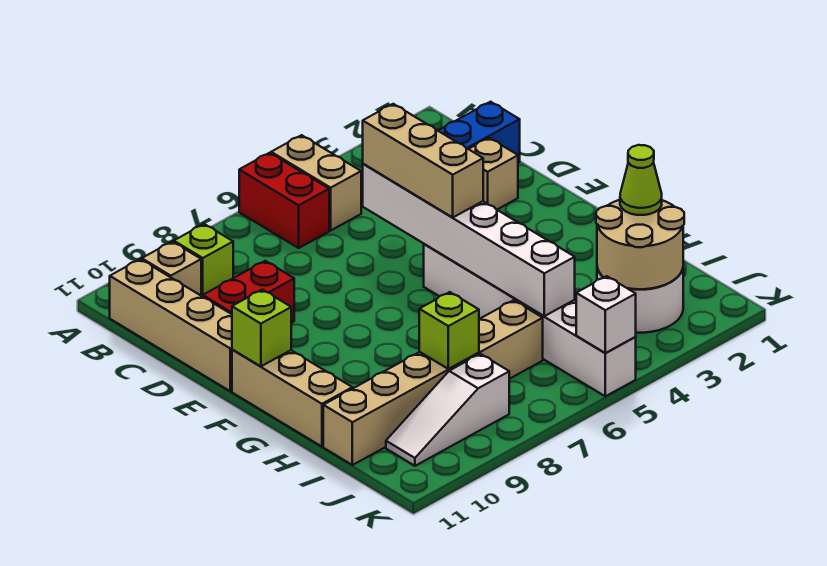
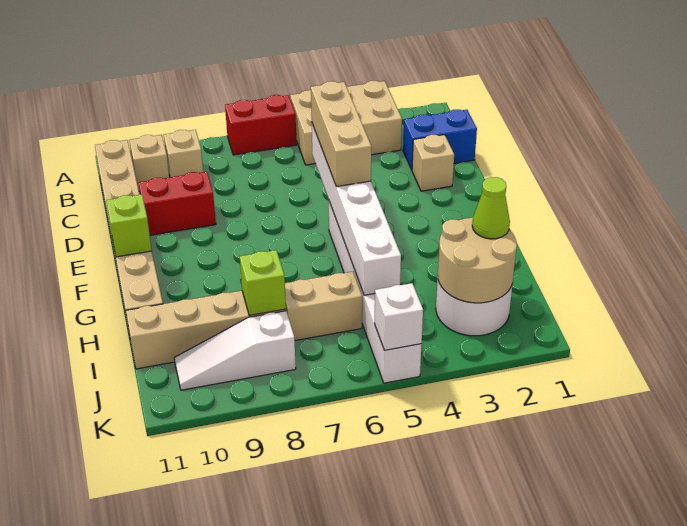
tan 1x2 brick [271,135,361,230] -> tan 2x3 brick [290,81,402,165]
red 1x2 brick [239,153,329,248] -> red 1x2 brick turned to [225,95,297,155]
lime 1x1 brick [174,224,233,297] -> tan 1x1 brick [164,130,203,177]

